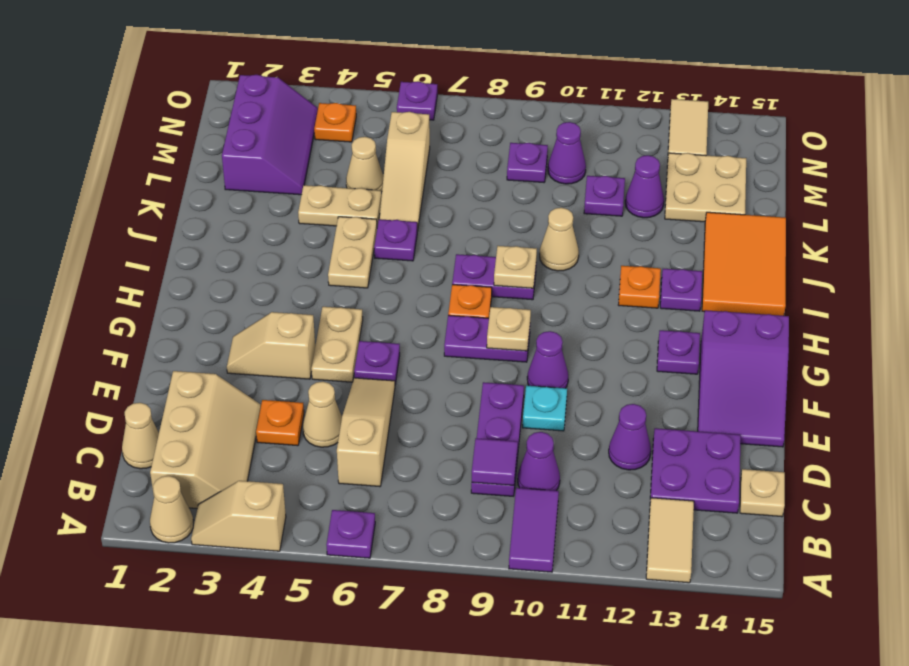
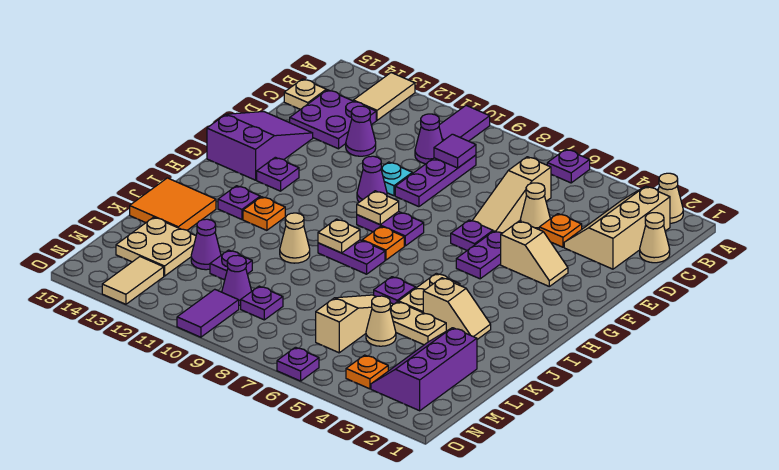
tan 1x2 slope [191,481,286,551] -> tan 1x2 slope moved to [423,278,491,339]
tan 1x2 plate [312,307,363,382] -> purple 1x2 plate [456,231,502,279]
orange 2x3 tile [702,212,786,316] -> orange 2x2 tile [130,178,216,230]
none -> purple 1x2 tile [177,289,239,337]

